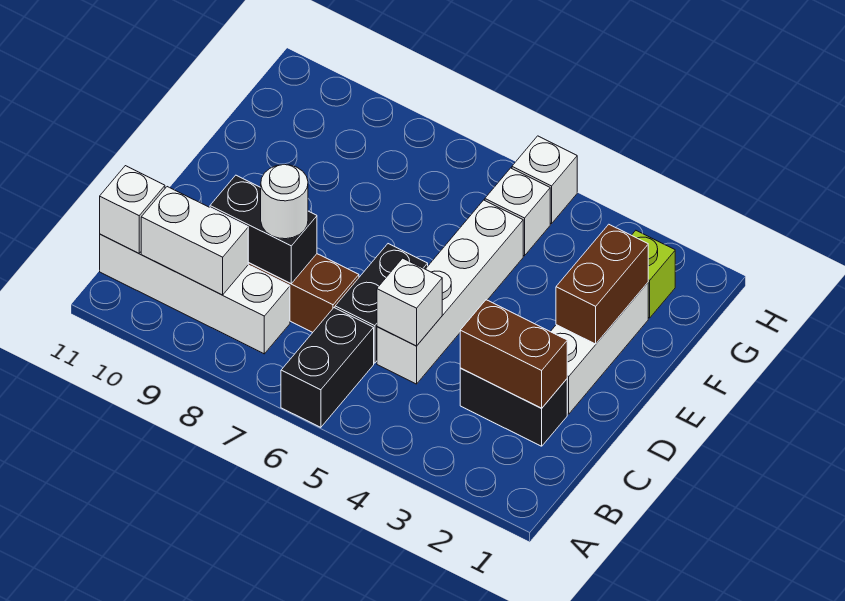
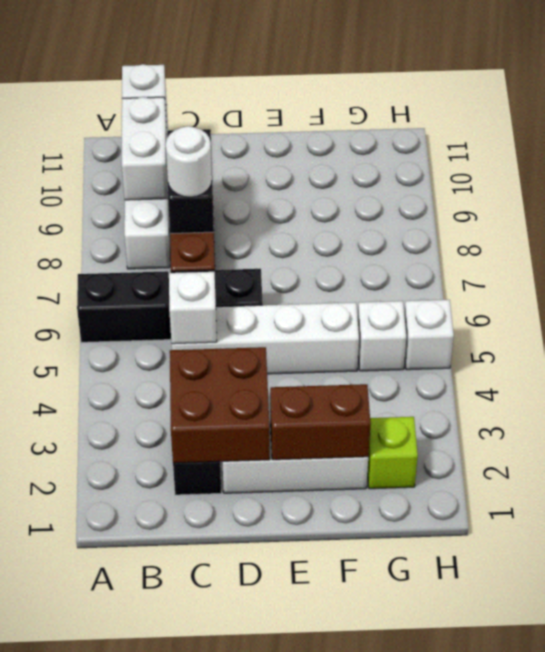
brown 1x2 brick [460,300,567,408] -> brown 2x2 brick [170,347,270,463]

